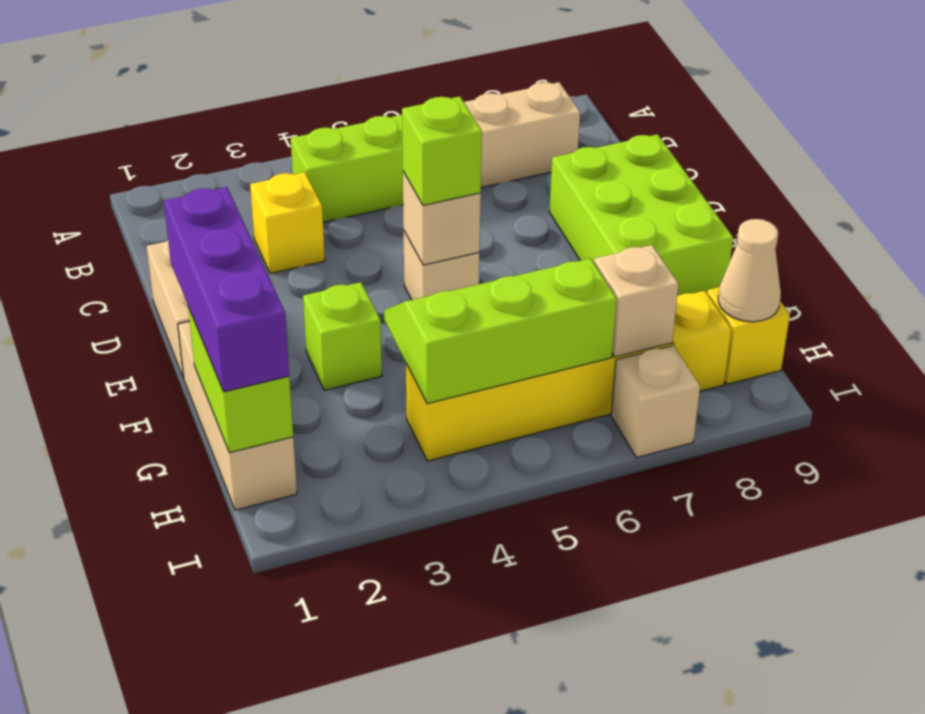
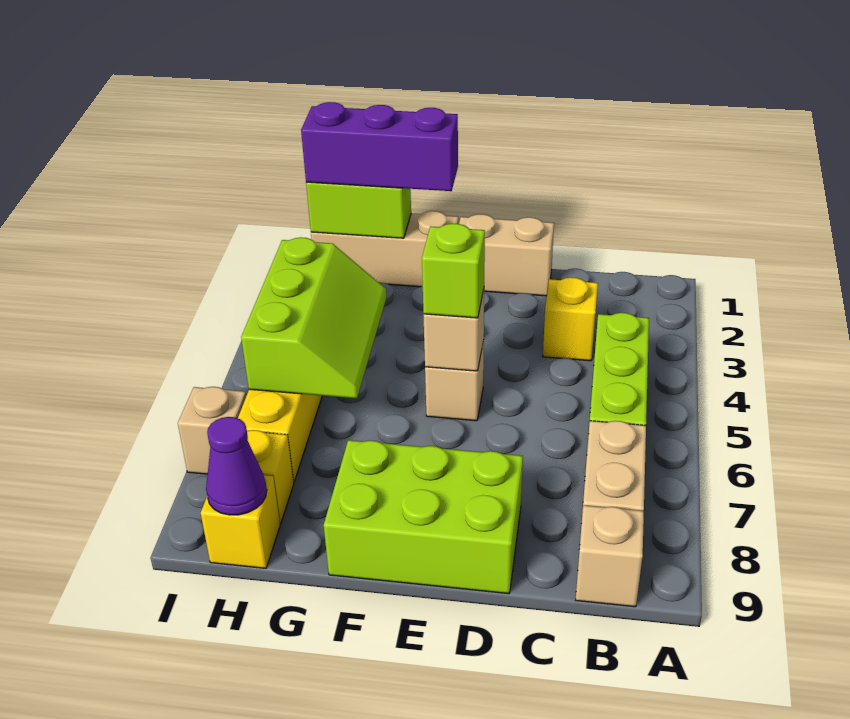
lime 1x1 brick [303,282,382,390] -> none
tan 1x1 brick [594,245,679,357] -> tan 1x1 brick moved to [576,505,644,607]
tan 1x1 cone [718,219,781,322] -> purple 1x1 cone [206,417,267,515]

